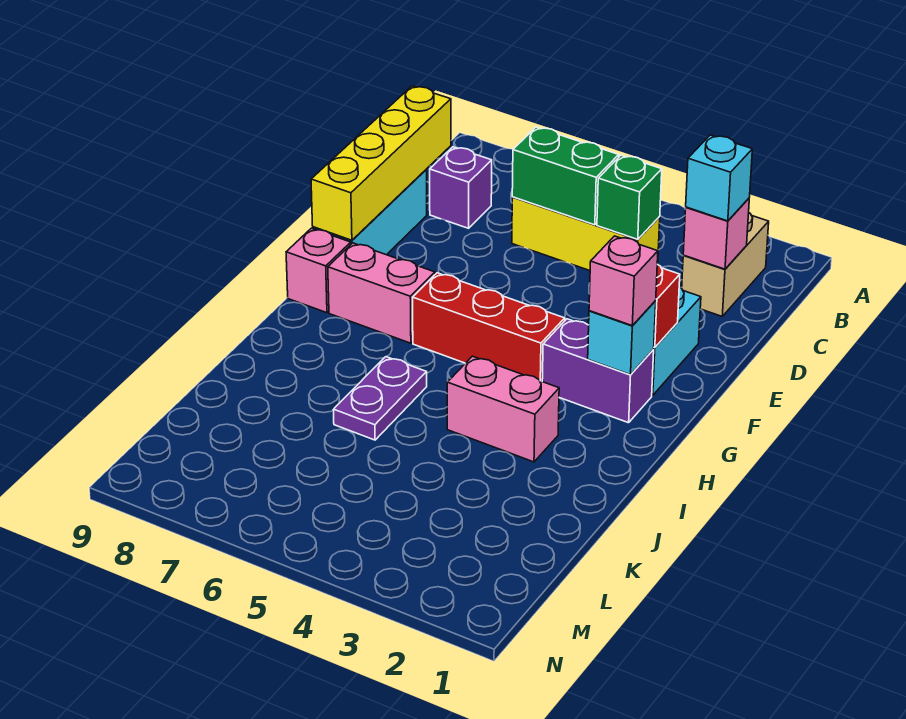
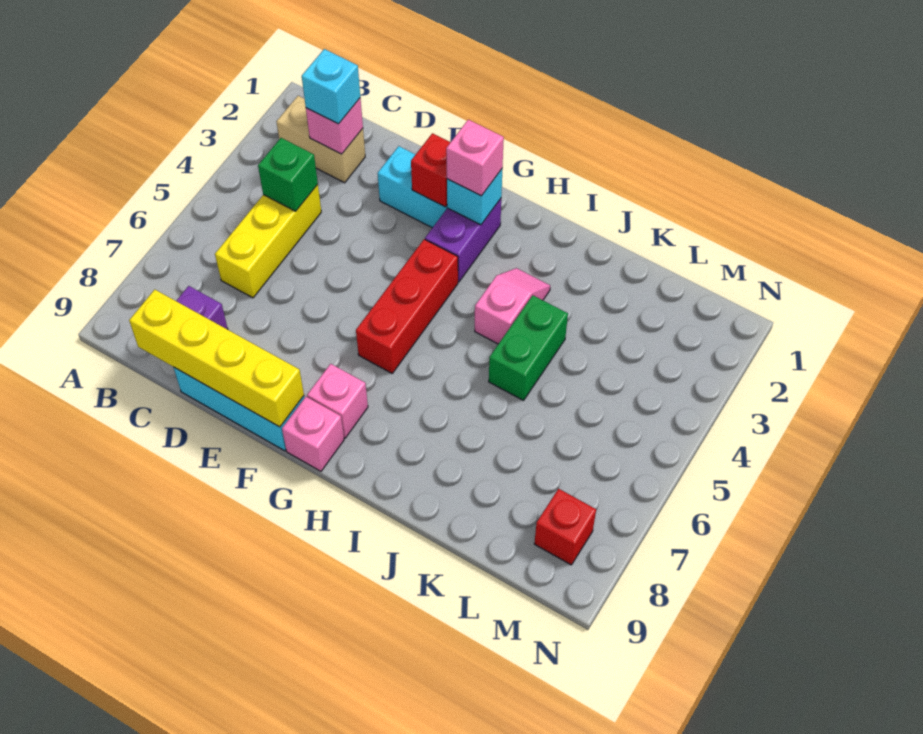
green 1x2 brick [512,127,619,225] -> green 1x2 brick moved to [489,296,568,400]
pink 1x2 brick [328,243,435,343] -> pink 1x1 brick [307,364,368,438]
pink 1x2 brick [447,356,559,462] -> pink 1x2 slope [475,268,550,344]
purple 1x2 plate [333,357,427,440] -> none
none -> red 1x1 brick [534,489,596,565]

